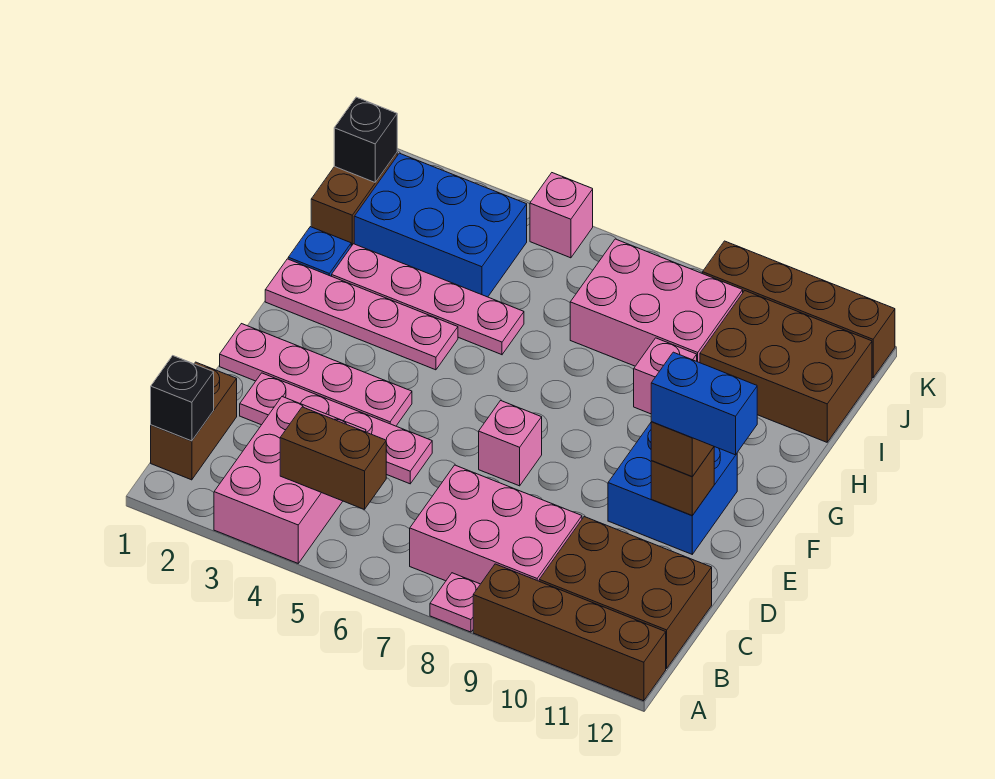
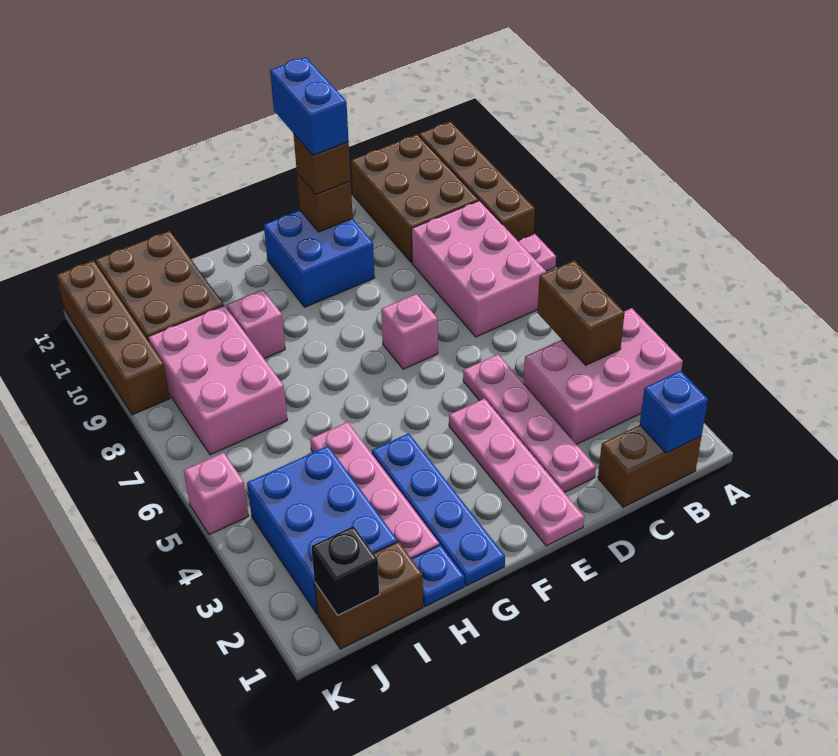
black 1x1 brick [151,356,214,441] -> blue 1x1 brick [640,371,708,453]
pink 1x4 plate [265,259,458,370] -> blue 1x4 plate [372,433,505,586]

